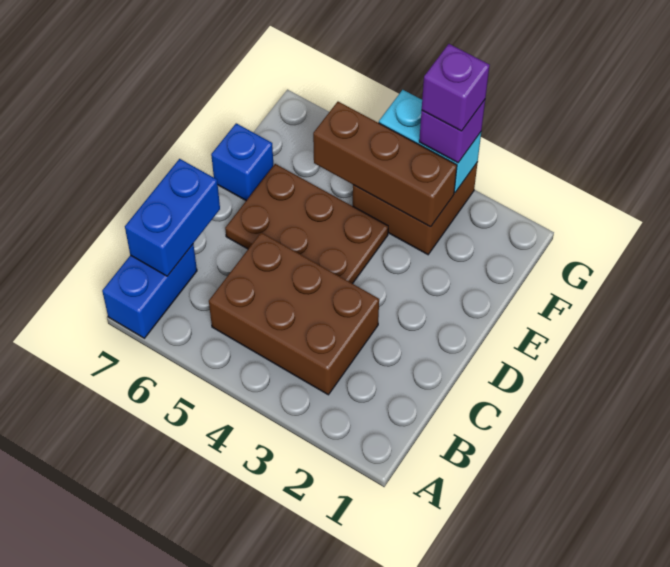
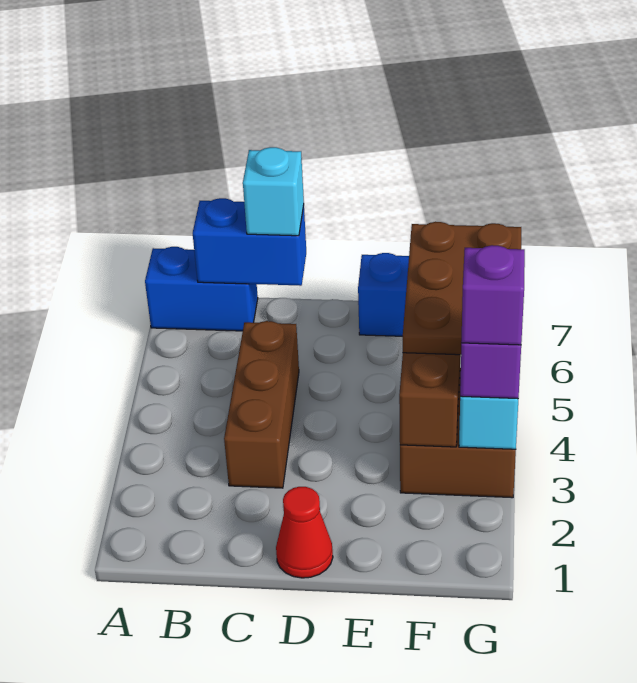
brown 2x3 brick [209,233,379,395] -> brown 1x3 brick [224,321,299,488]
none -> cyan 1x1 brick [243,147,304,236]
none -> red 1x1 cone [276,487,333,578]
brown 2x3 plate [225,164,388,284] -> brown 2x3 plate moved to [403,222,521,355]

